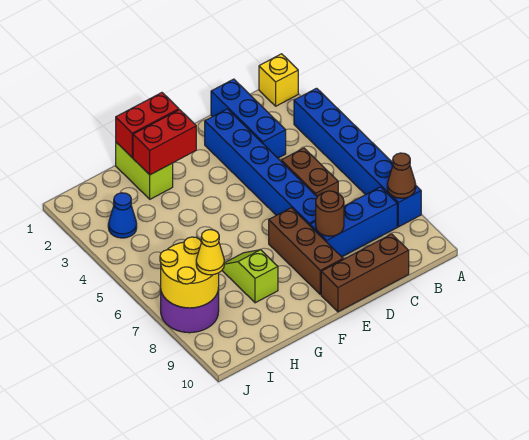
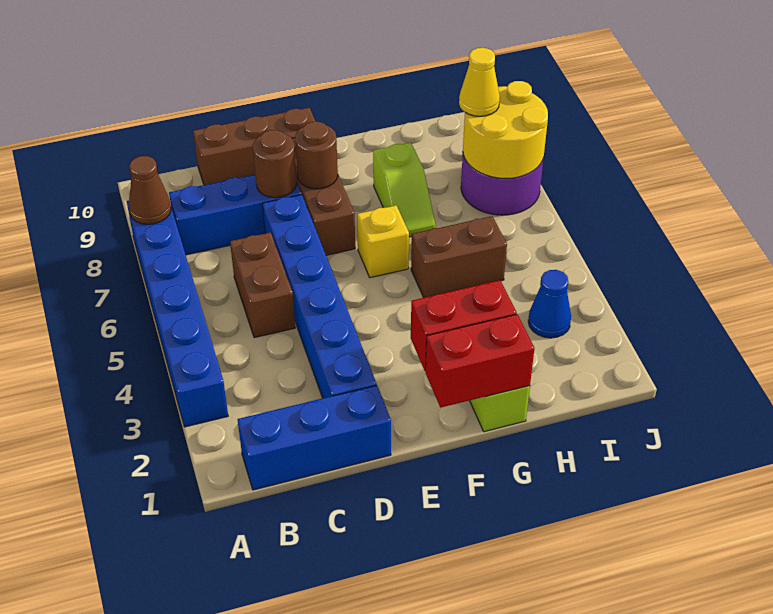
yellow 1x1 brick [259,54,298,106] -> yellow 1x1 brick moved to [357,205,409,278]
blue 1x3 brick [211,79,286,158] -> blue 1x3 brick turned to [237,385,391,490]
none -> brown 1x1 round brick [295,122,338,189]
none -> brown 1x2 brick [411,216,507,298]

